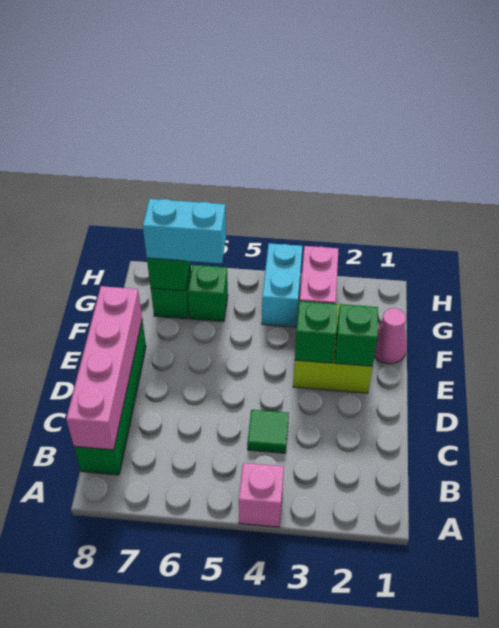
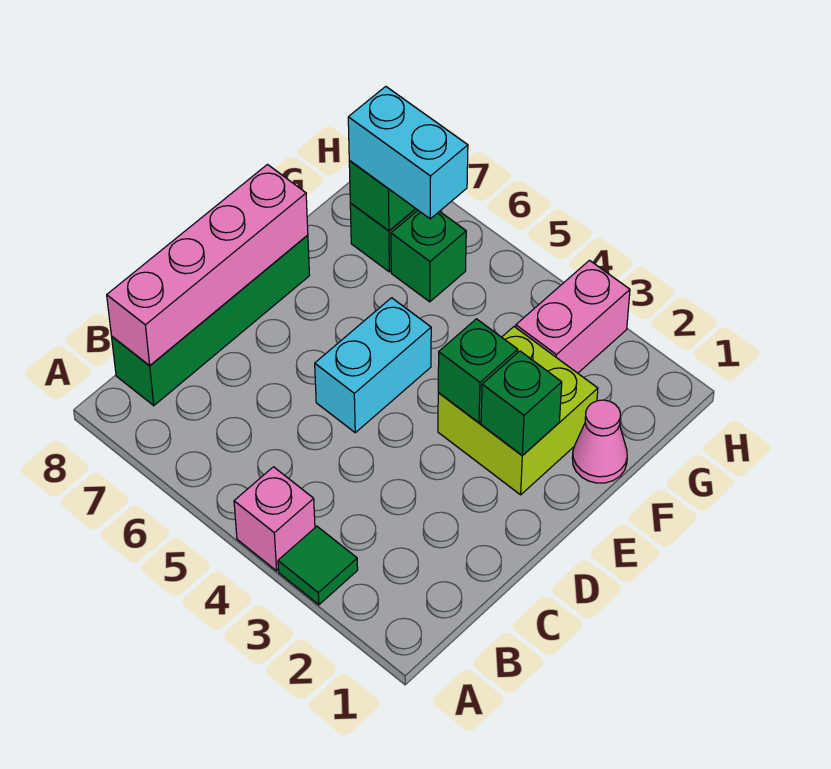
green 1x1 tile [247,410,289,453] -> green 1x1 tile moved to [278,526,358,605]
cyan 1x2 brick [262,243,303,327] -> cyan 1x2 brick moved to [315,298,431,433]

